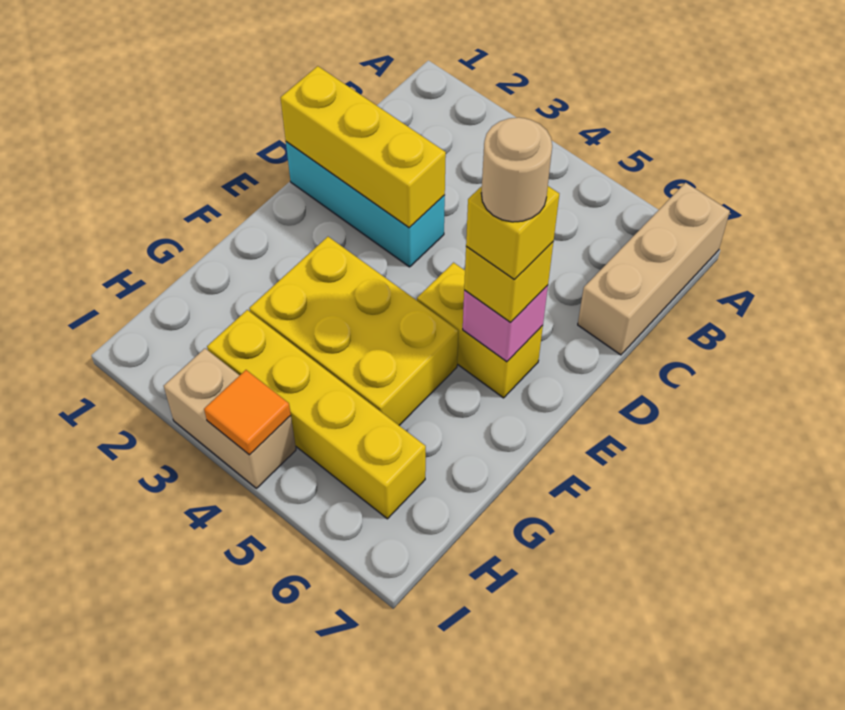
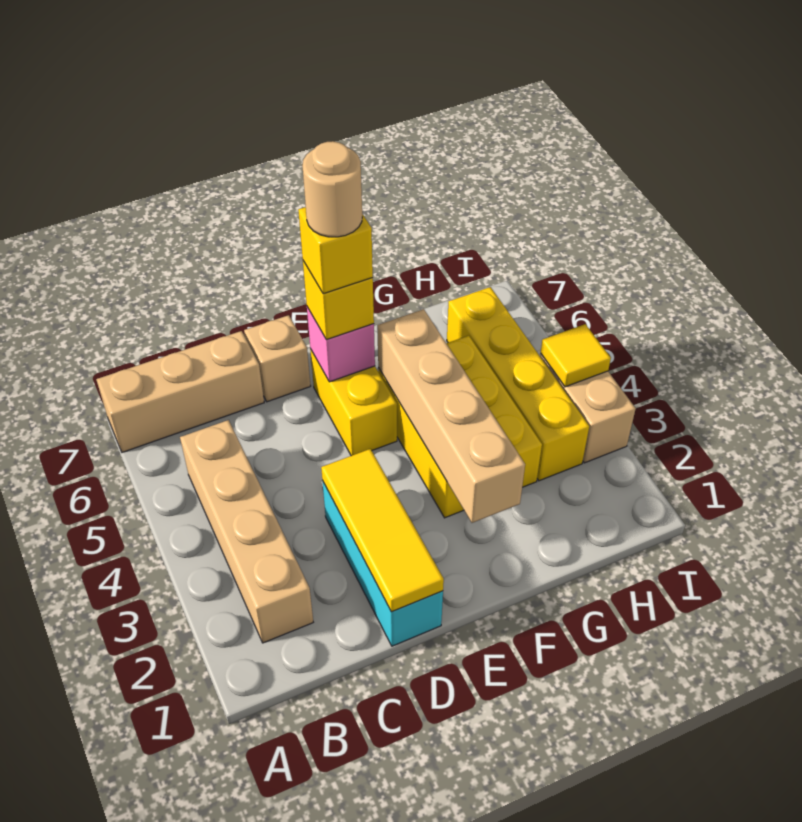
none -> tan 1x4 brick [180,420,313,643]
yellow 1x3 brick [281,66,446,228] -> yellow 1x3 tile [321,449,444,612]
none -> tan 1x1 brick [244,315,311,402]
none -> tan 1x4 brick [377,309,525,523]
orange 1x1 tile [204,370,291,455] -> yellow 1x1 tile [541,324,611,387]

